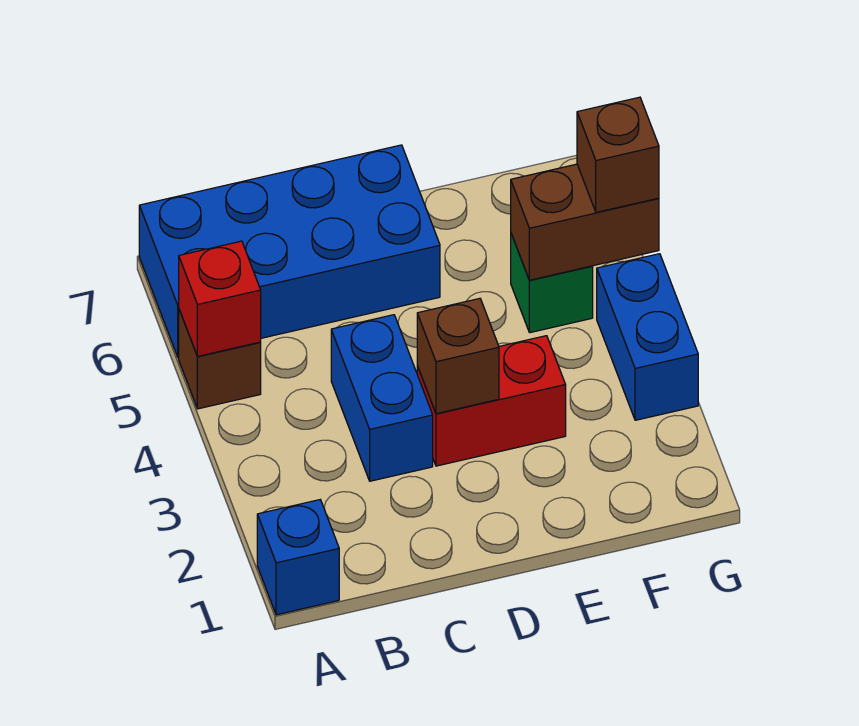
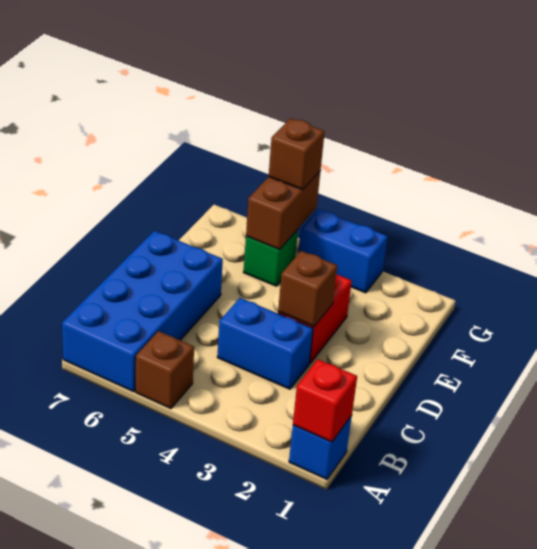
red 1x1 brick [179,241,261,356] -> red 1x1 brick moved to [293,359,357,442]

